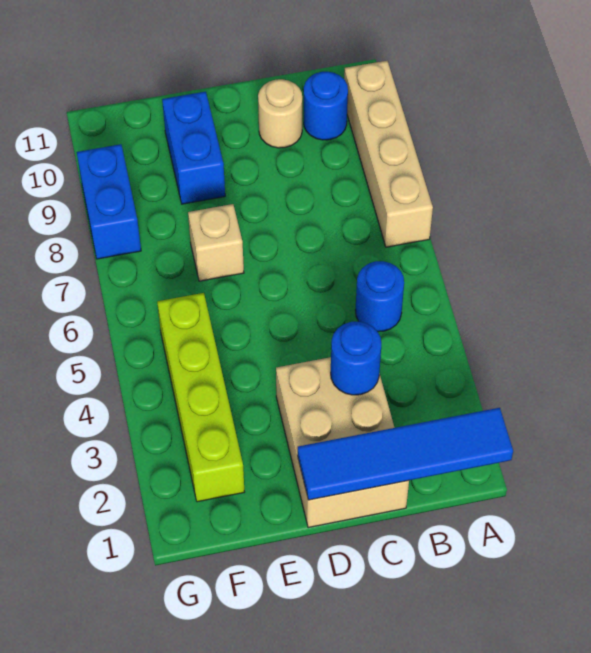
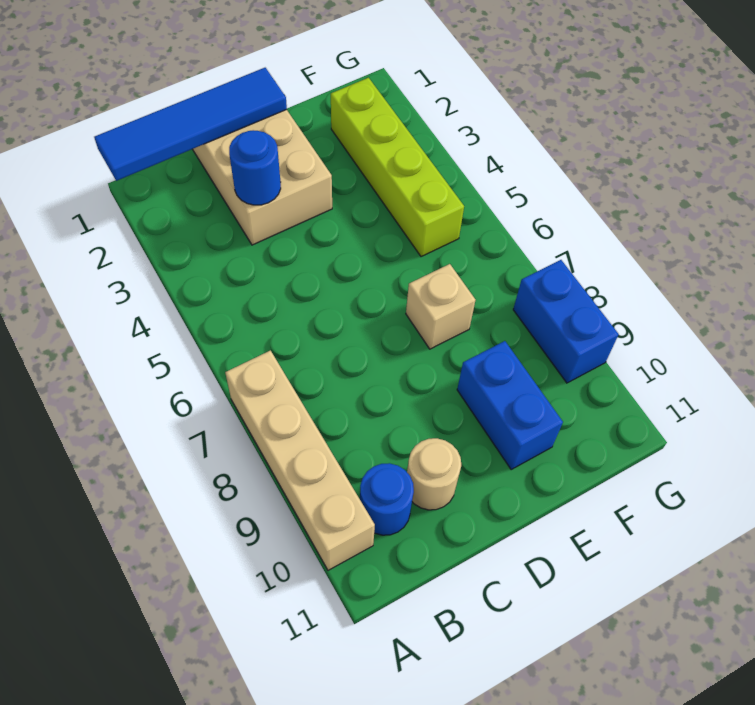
blue 1x1 round brick [355,261,404,332] -> none

